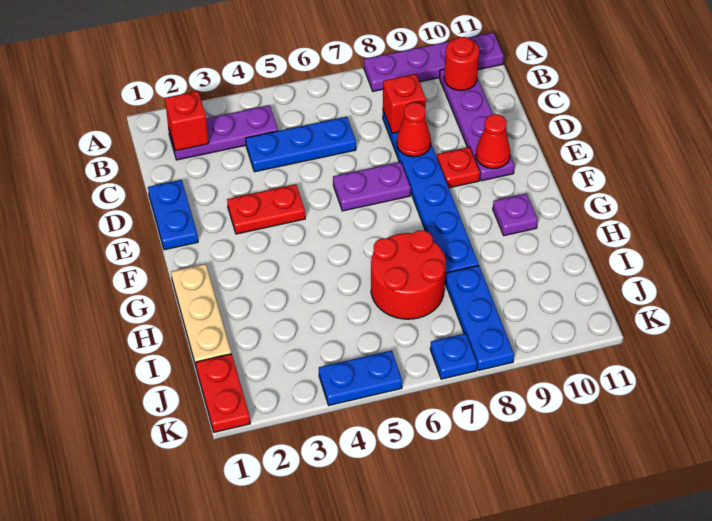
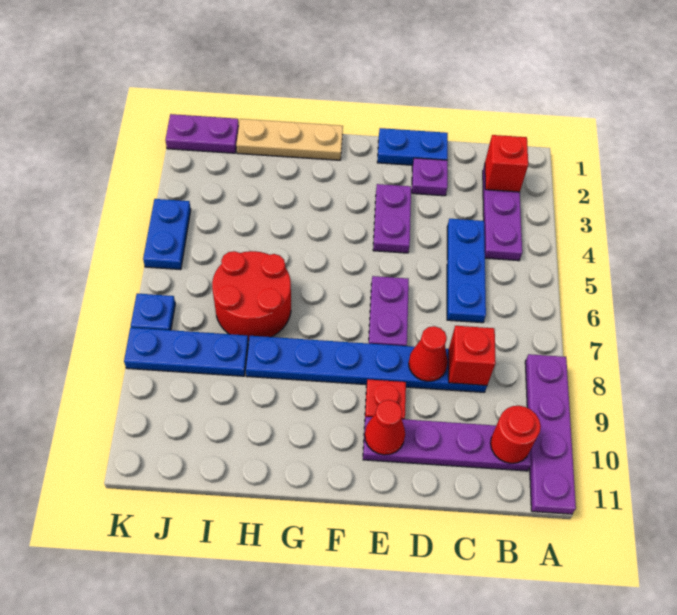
red 1x2 plate [227,184,305,234] -> purple 1x2 plate [373,184,411,253]
purple 1x1 plate [493,194,538,236] -> purple 1x1 plate moved to [412,158,448,196]
red 1x2 plate [196,354,250,432] -> purple 1x2 plate [165,114,239,153]

